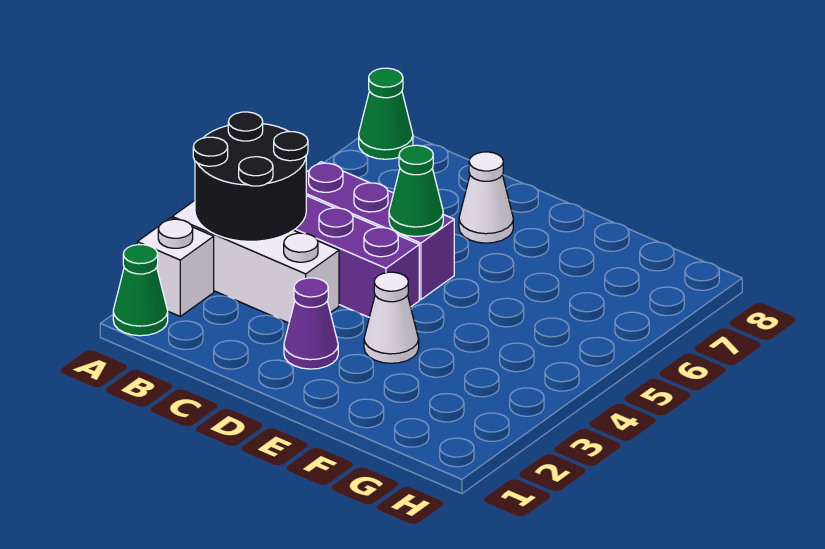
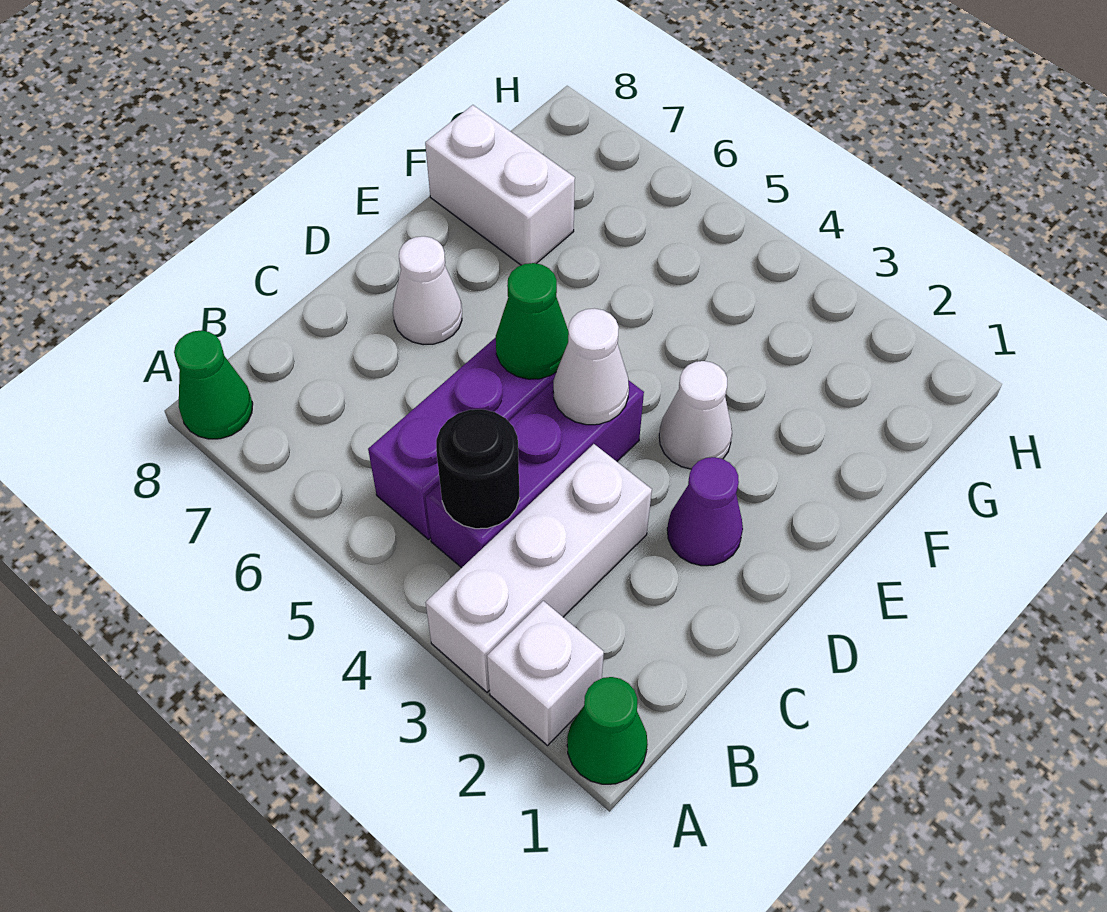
black 2x2 round brick [193,112,308,241] -> black 1x1 round brick [436,409,519,529]
none -> white 1x1 cone [553,308,629,425]
none -> white 1x2 brick [425,105,575,265]

